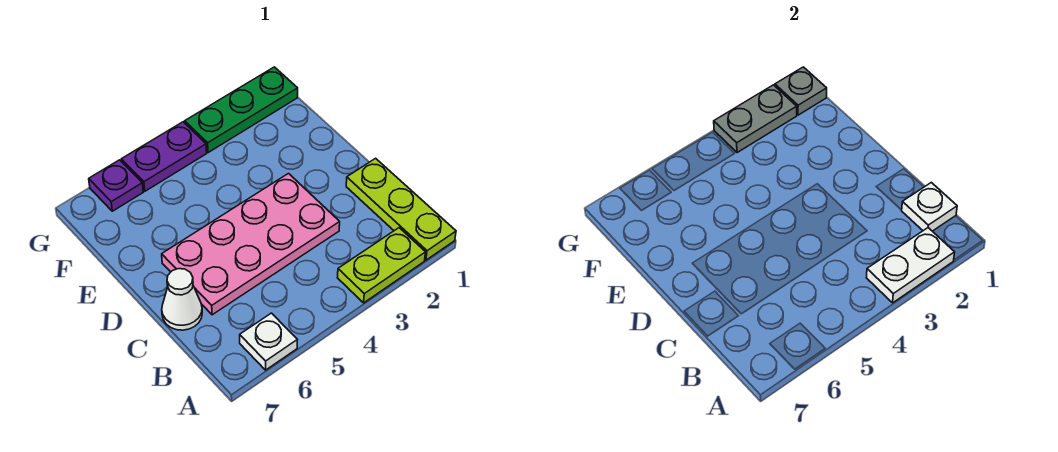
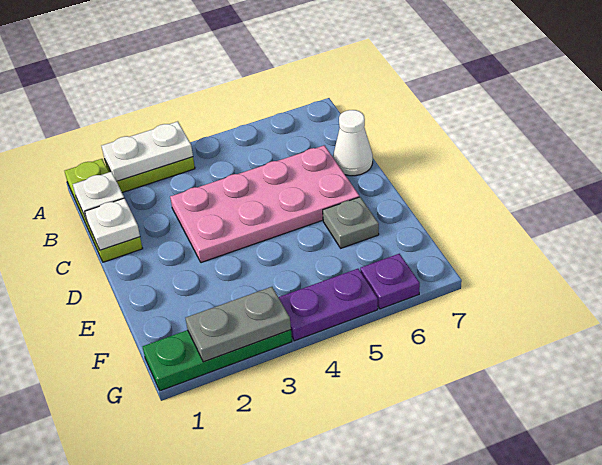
white 1x1 plate [240,313,297,370] -> white 1x1 plate moved to [85,198,140,250]
grey 1x1 plate [775,67,827,115] -> grey 1x1 plate moved to [323,197,379,248]

